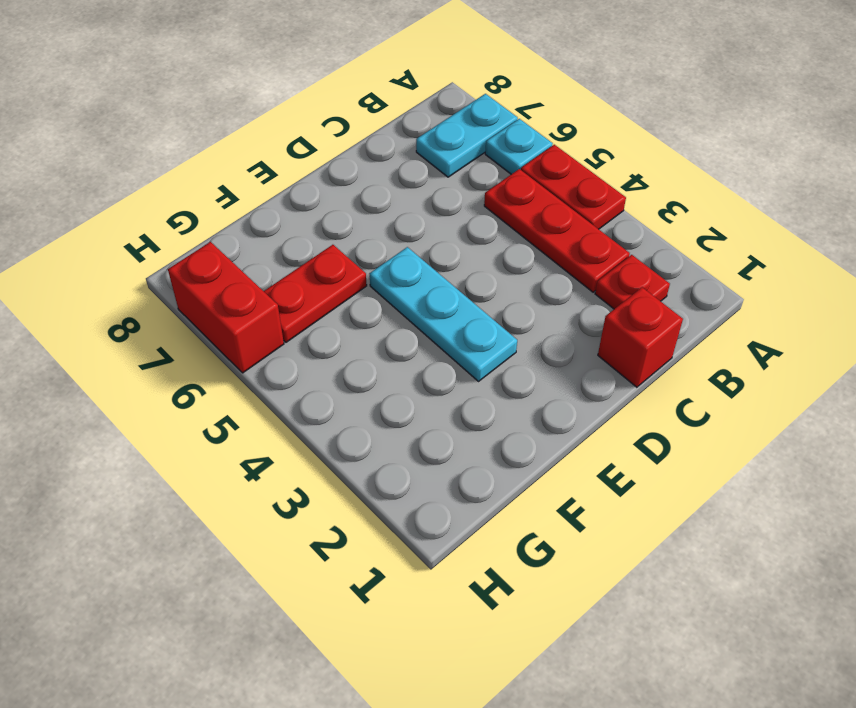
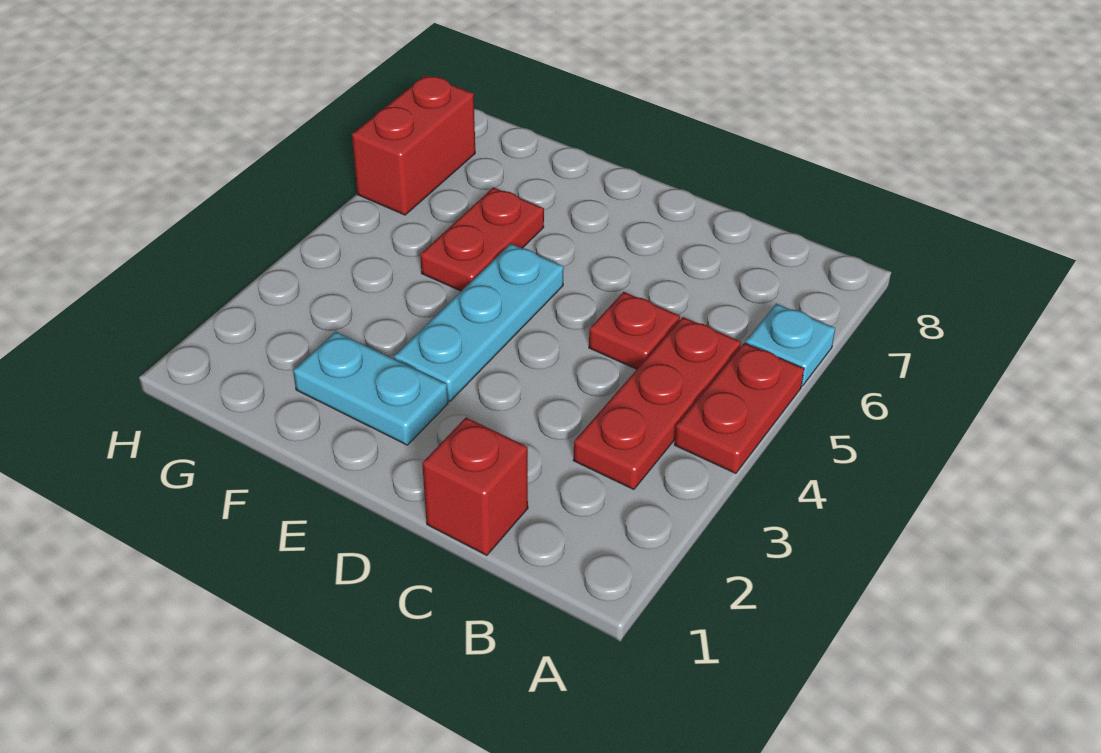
cyan 1x2 plate [416,94,518,177] -> cyan 1x2 plate moved to [293,332,448,445]
red 1x1 plate [595,255,670,309] -> red 1x1 plate moved to [589,292,680,369]
red 1x2 plate [264,245,367,342] -> red 1x2 plate turned to [420,187,544,291]

